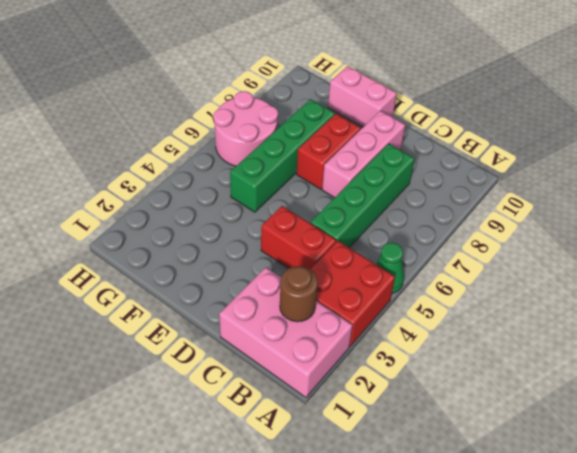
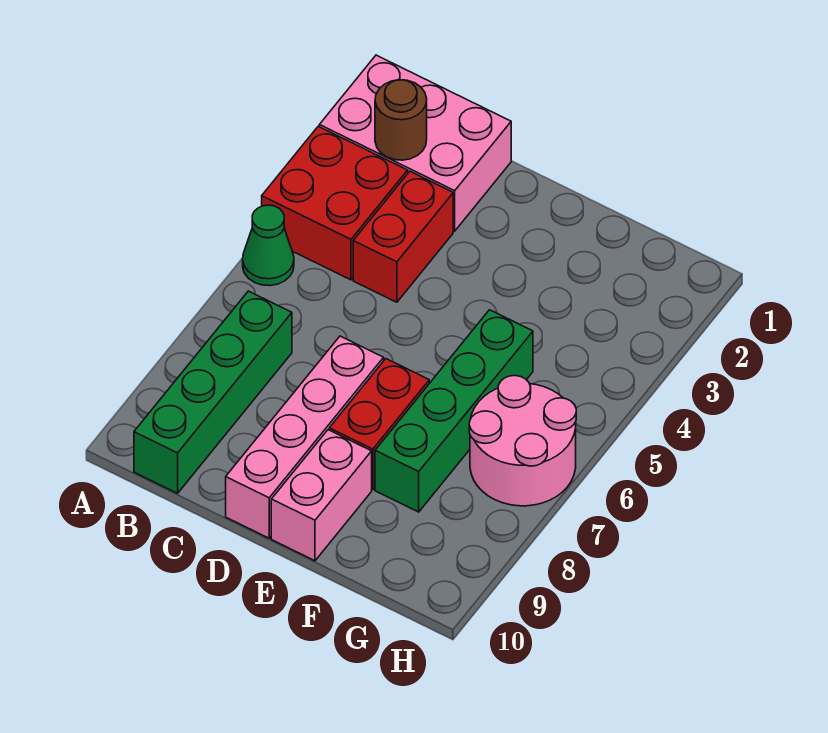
red 1x2 brick [261,206,336,269] -> red 1x2 brick turned to [353,171,453,302]
green 1x4 brick [311,144,414,248] -> green 1x4 brick moved to [134,291,292,493]
pink 1x3 brick [322,111,405,198] -> pink 1x4 brick [226,336,384,538]
pink 1x2 brick [328,66,397,127] -> pink 1x2 brick turned to [271,430,372,561]

